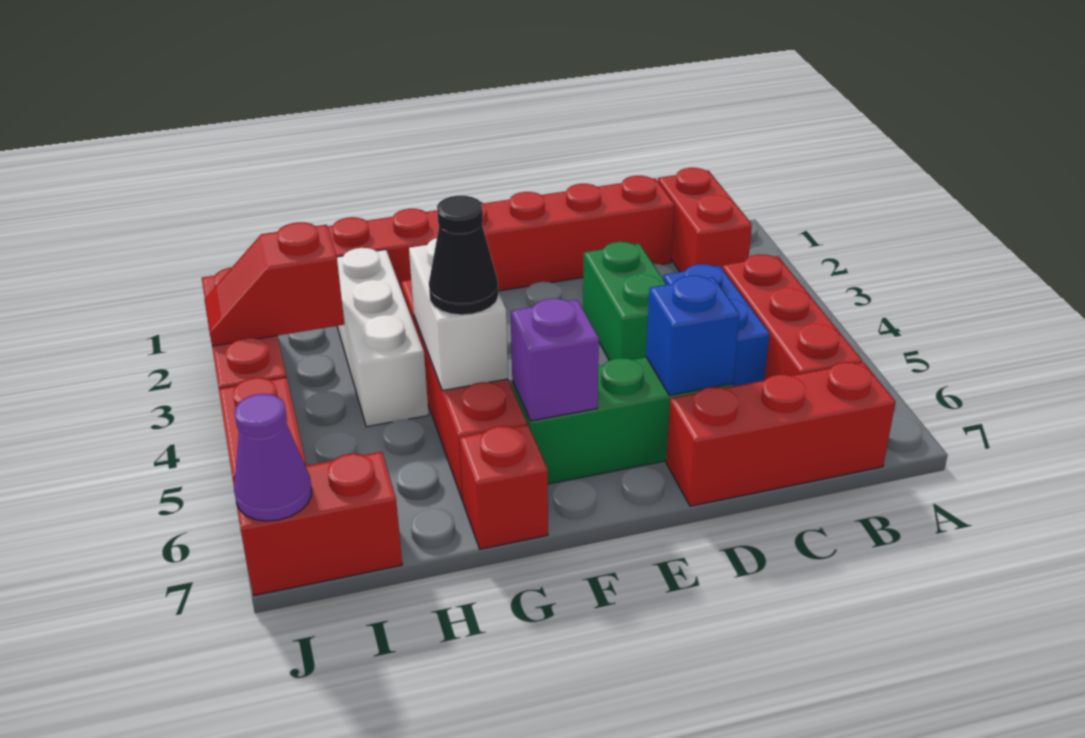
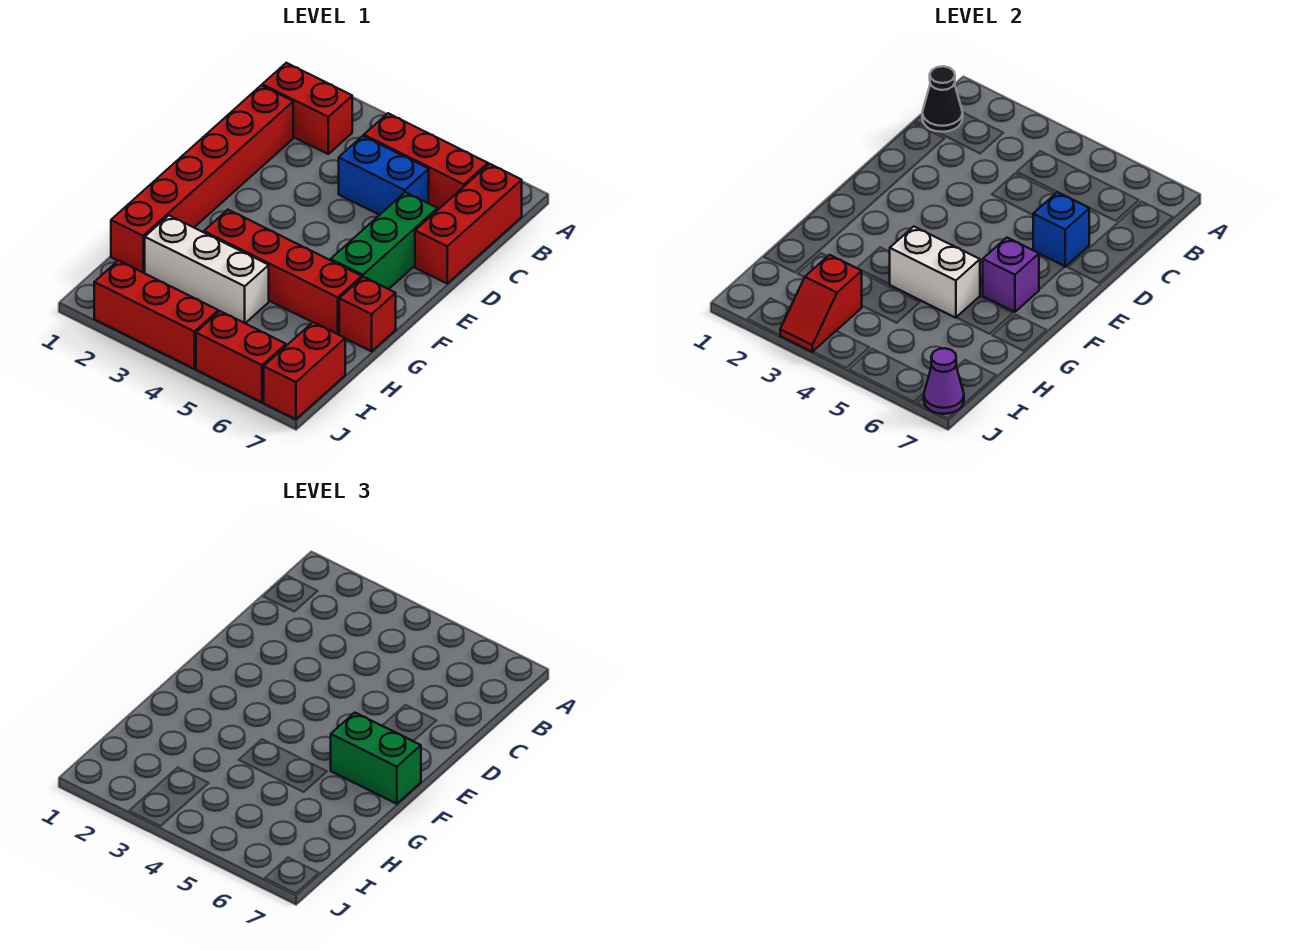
green 1x2 brick [583,242,667,361] -> green 1x2 brick moved to [331,713,421,804]
black 1x1 cone [429,196,499,315] -> black 1x1 cone moved to [922,66,963,132]

